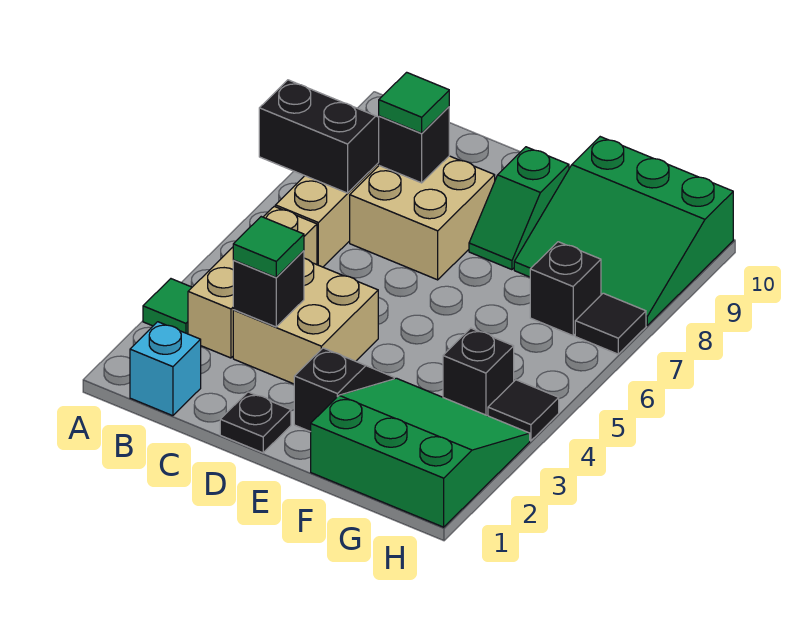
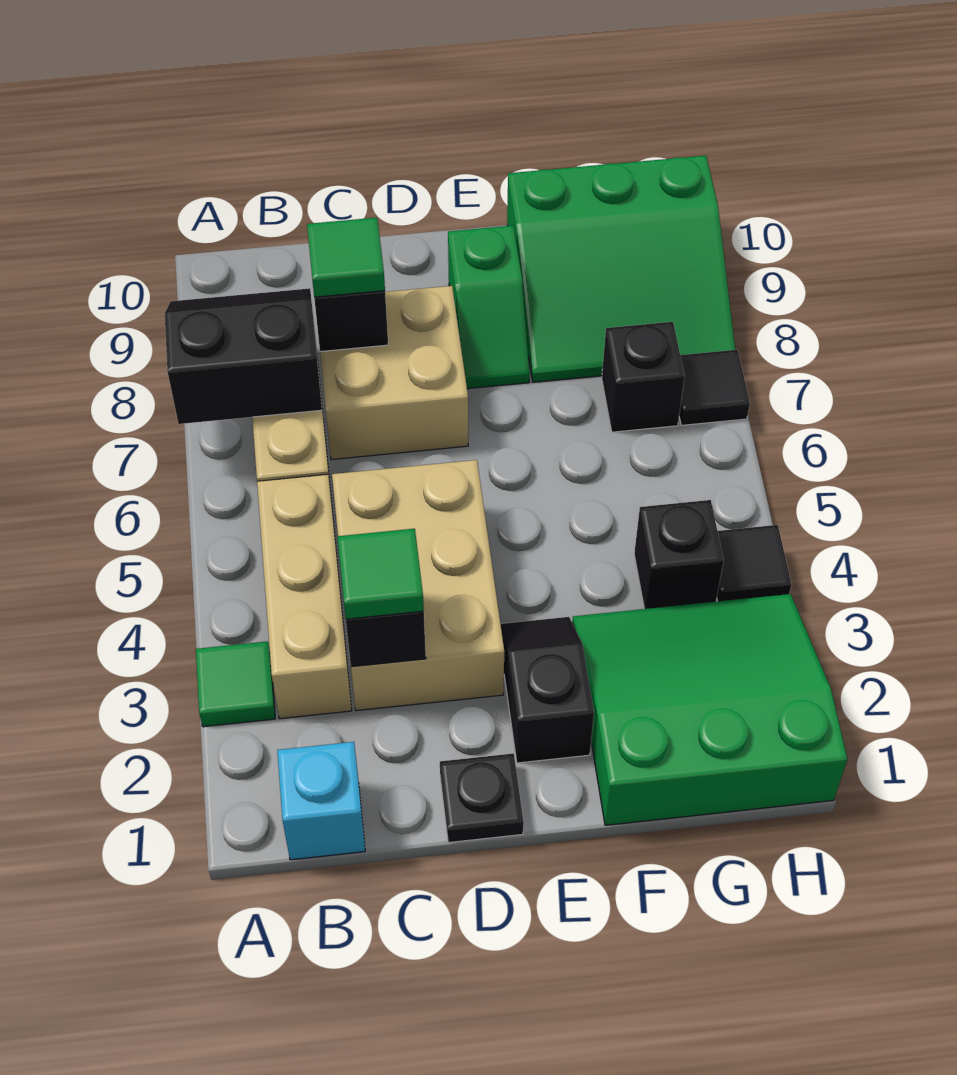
tan 2x2 brick [233,258,378,384] -> tan 2x3 brick [332,460,504,711]

